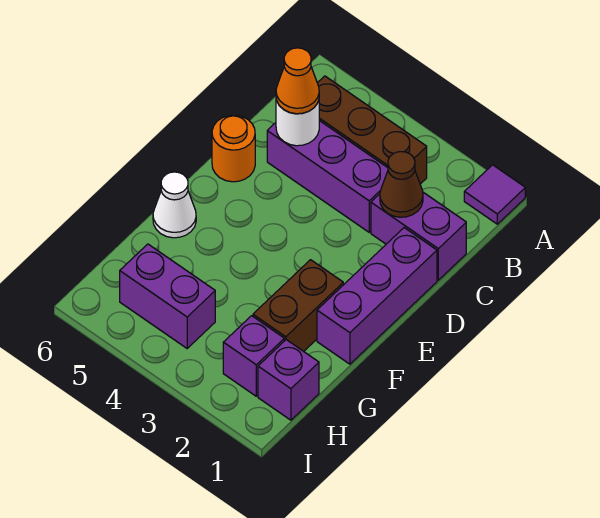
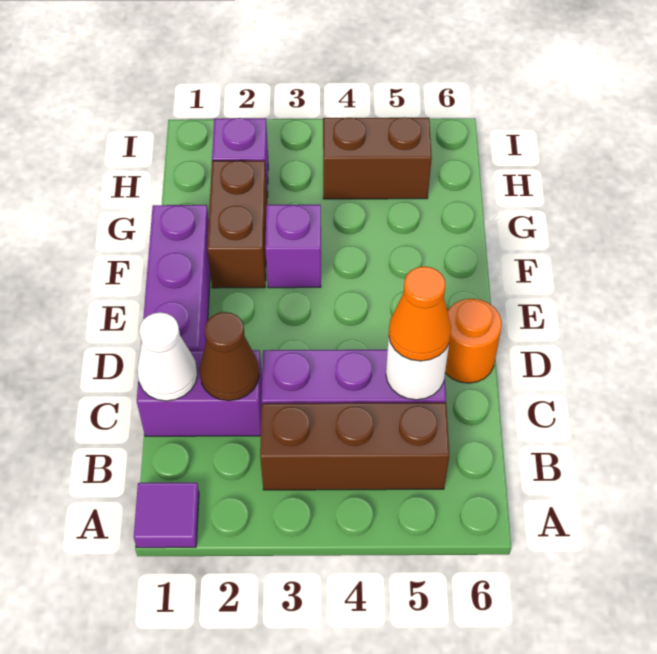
white 1x1 cone [153,172,196,238] -> white 1x1 cone moved to [137,312,197,401]
purple 1x1 brick [258,340,319,420] -> purple 1x1 brick moved to [265,205,321,288]
purple 1x2 brick [120,244,215,348] -> brown 1x2 brick [323,117,432,199]

